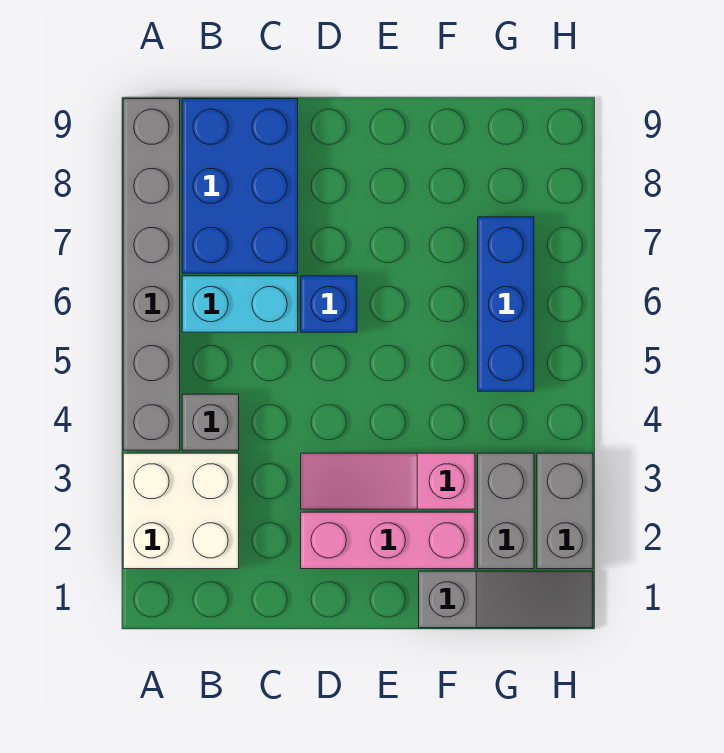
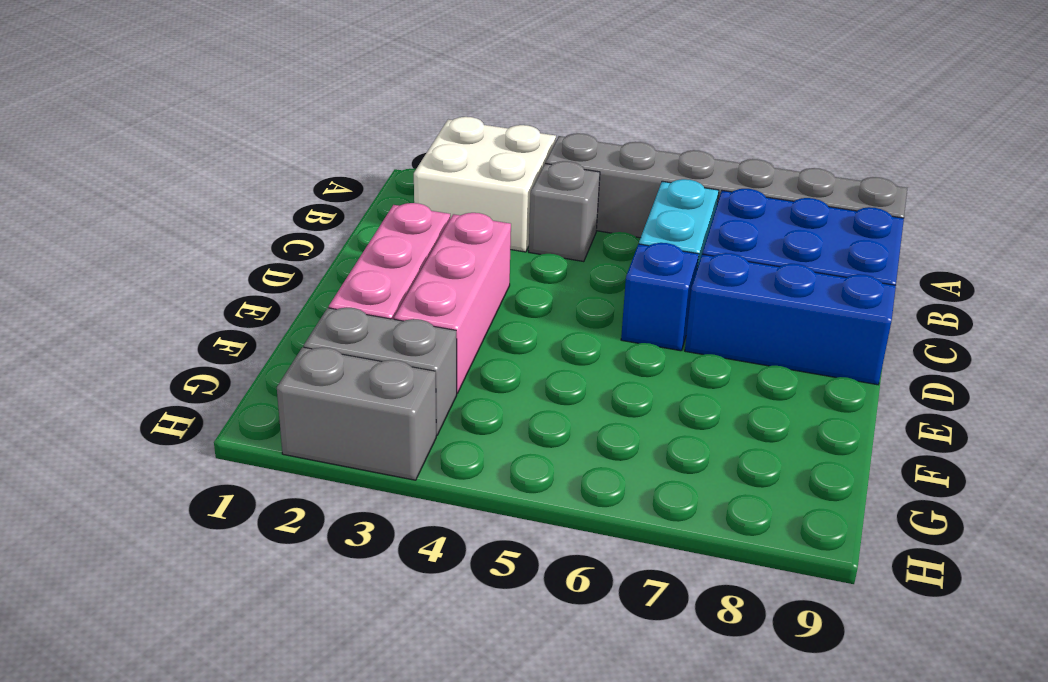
pink 1x3 slope [301,453,475,509] -> pink 1x3 brick [394,213,511,393]
grey 1x3 slope [419,571,593,628] -> none
blue 1x3 brick [478,217,534,391] -> blue 1x3 brick moved to [685,253,896,385]

